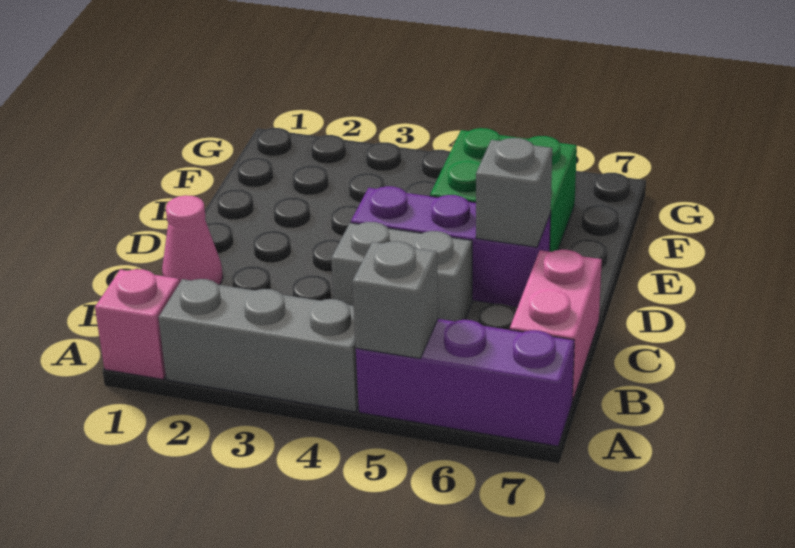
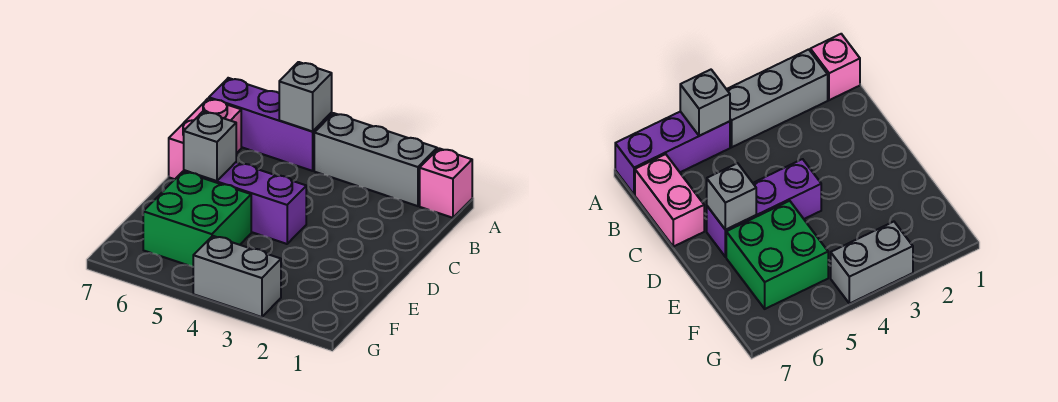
pink 1x1 cone [162,195,223,285] -> none
grey 1x2 brick [331,222,472,321] -> grey 1x2 brick moved to [193,236,281,317]

